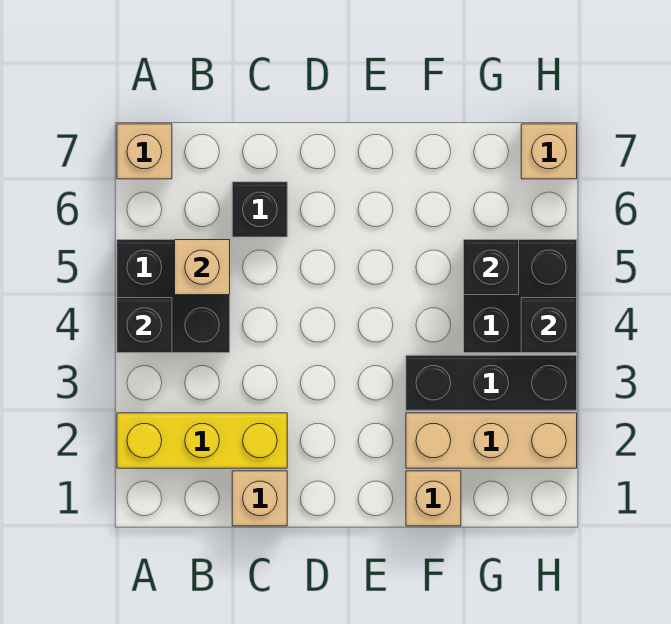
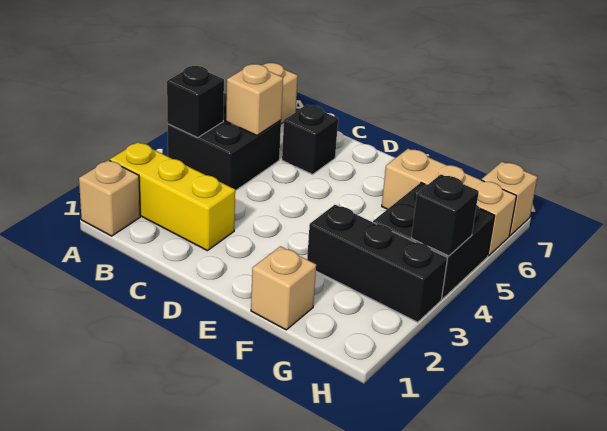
tan 1x1 brick [232,471,287,526] -> tan 1x1 brick moved to [79,160,140,236]
tan 1x3 brick [406,413,577,468] -> tan 1x3 brick moved to [382,149,516,256]
black 1x1 brick [464,240,519,295] -> none

